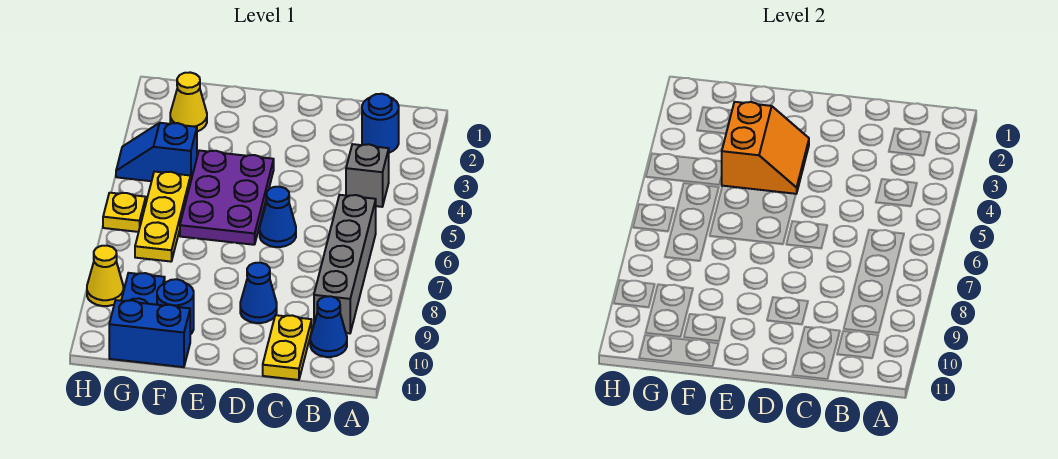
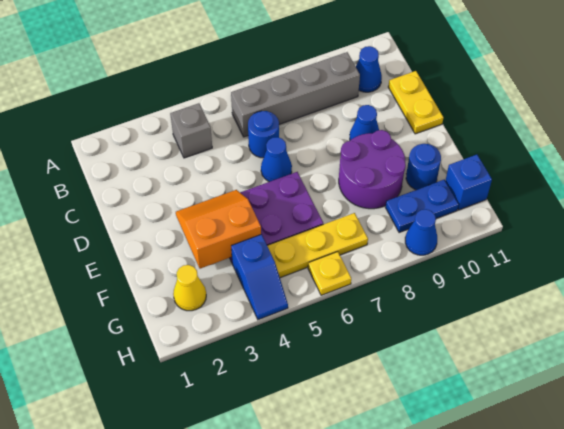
blue 1x1 round brick [362,94,399,153] -> blue 1x1 round brick moved to [248,111,279,158]
yellow 1x2 plate [263,315,312,380] -> yellow 1x2 plate turned to [388,71,443,134]
none -> purple 2x2 round brick [339,130,406,209]
blue 1x2 brick [109,300,190,367] -> blue 1x1 brick [445,155,492,210]
yellow 1x1 cone [87,246,123,306] -> blue 1x1 cone [405,209,437,255]

